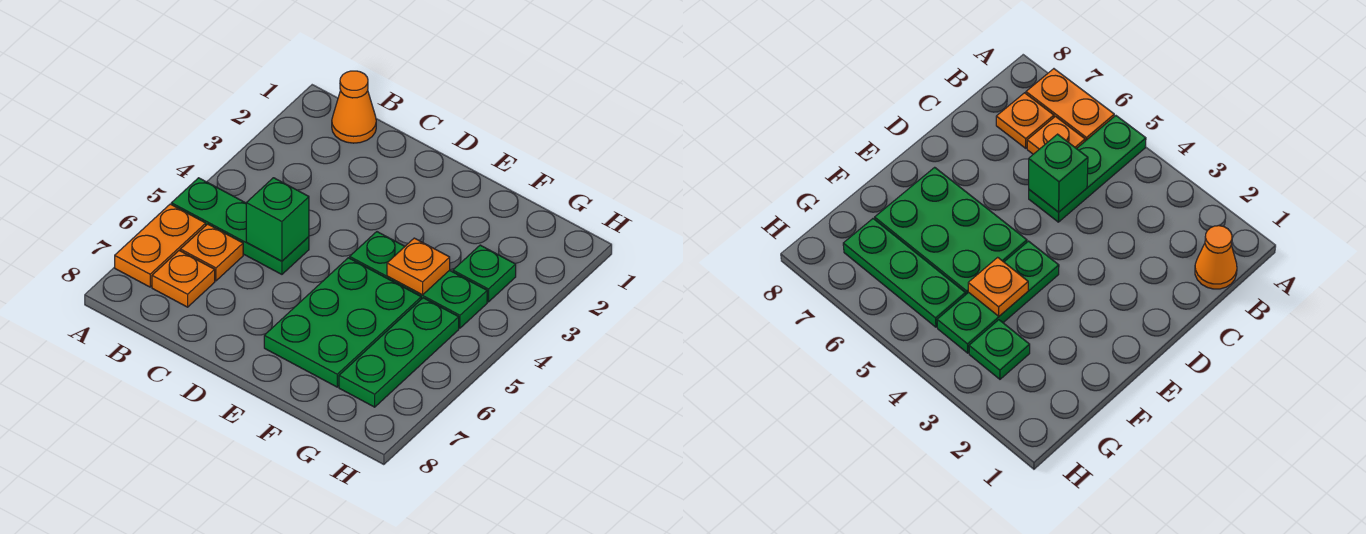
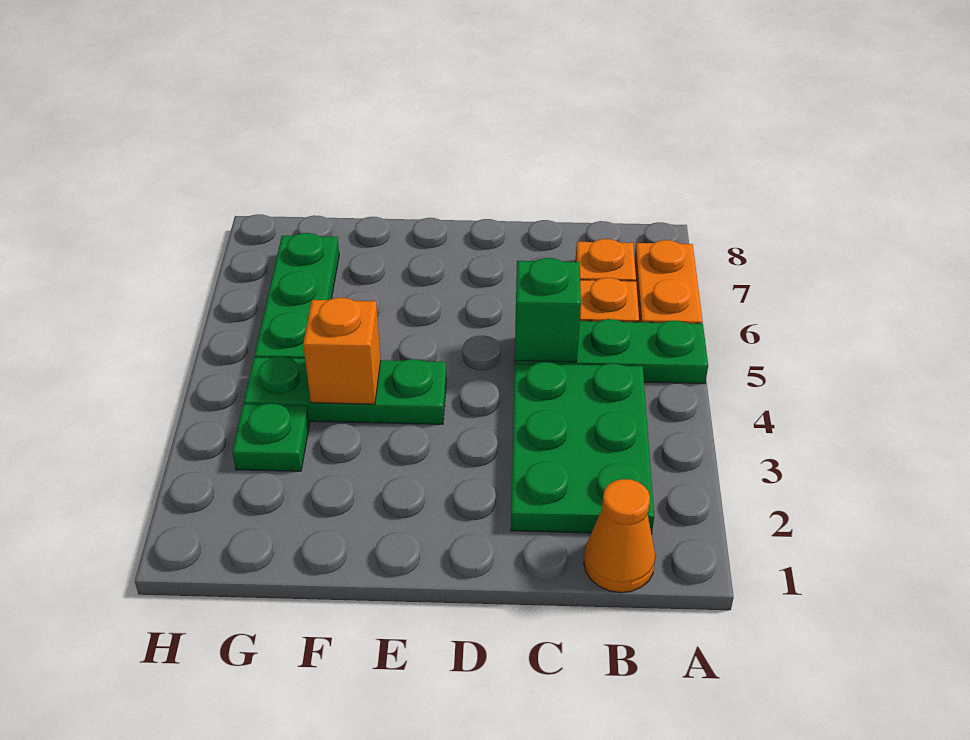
green 2x3 plate [264,258,421,387] -> green 2x3 plate moved to [511,362,654,534]
orange 1x1 plate [387,238,450,295] -> orange 1x1 brick [303,298,381,404]

